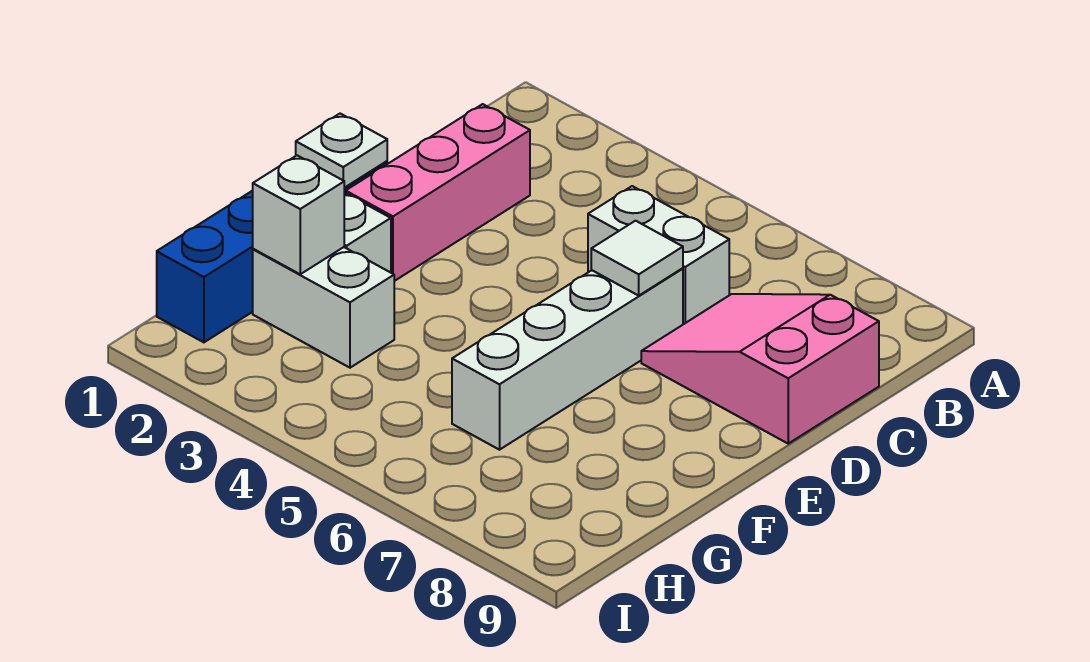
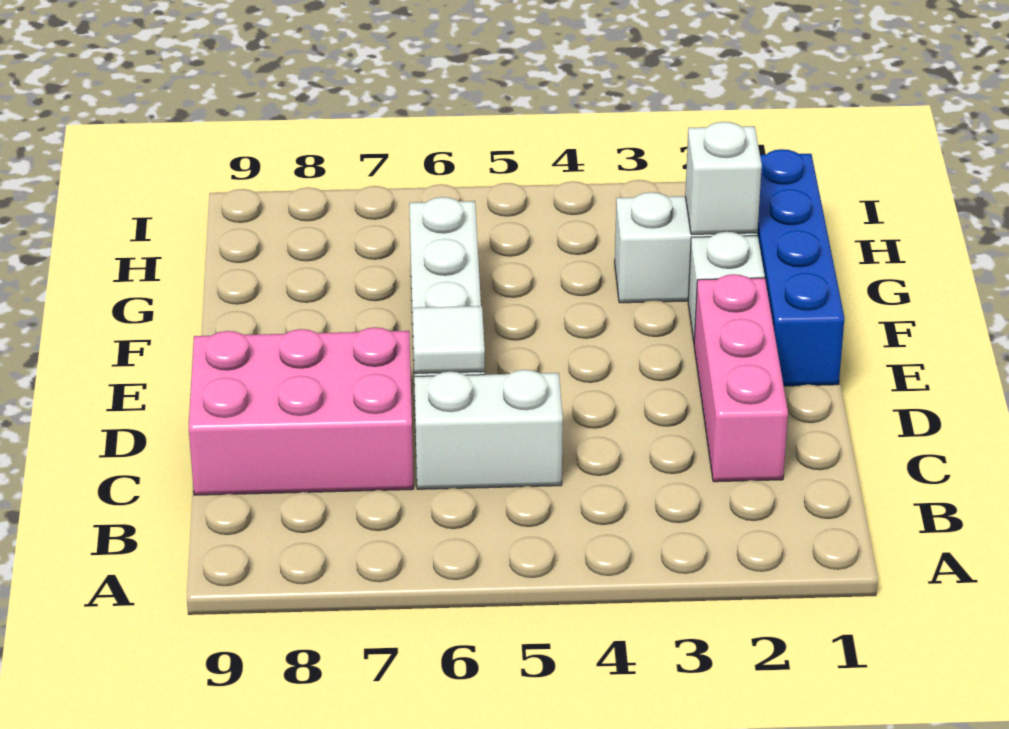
pink 2x3 slope [641,294,879,444] -> pink 2x3 brick [189,327,414,495]
white 1x1 plate [296,114,387,188] -> none

